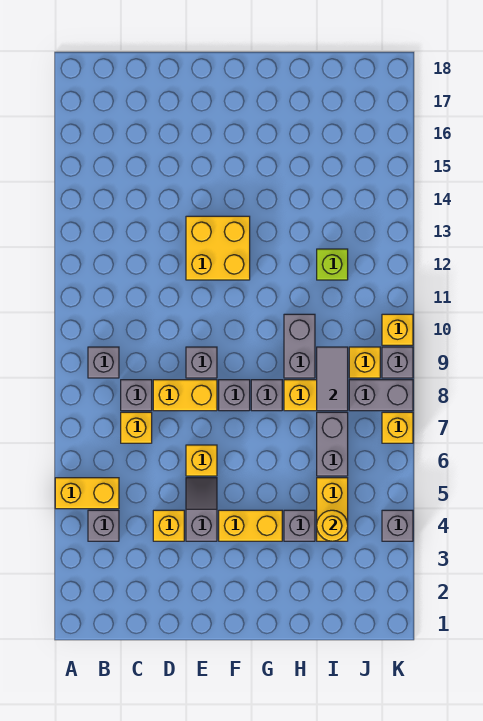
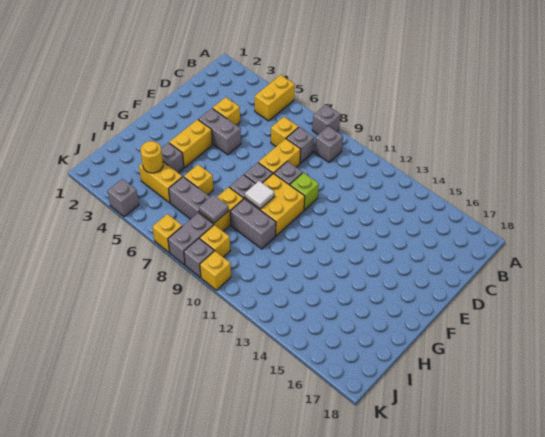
grey 1x1 brick [88,510,119,541] -> grey 1x1 brick moved to [312,105,340,134]
grey 1x2 slope [186,478,217,541] -> grey 1x2 brick [198,108,241,155]
yellow 1x1 brick [186,445,217,476] -> yellow 1x1 brick moved to [184,165,213,195]
yellow 2x2 brick [186,216,250,280] -> yellow 2x2 brick moved to [245,173,305,236]
none -> white 1x1 tile [245,181,274,209]
grey 1x2 tile [317,347,348,411] -> grey 1x1 tile [199,195,229,223]
lime 1x1 brick [317,249,348,280] -> lime 1x1 brick moved to [290,173,319,210]

